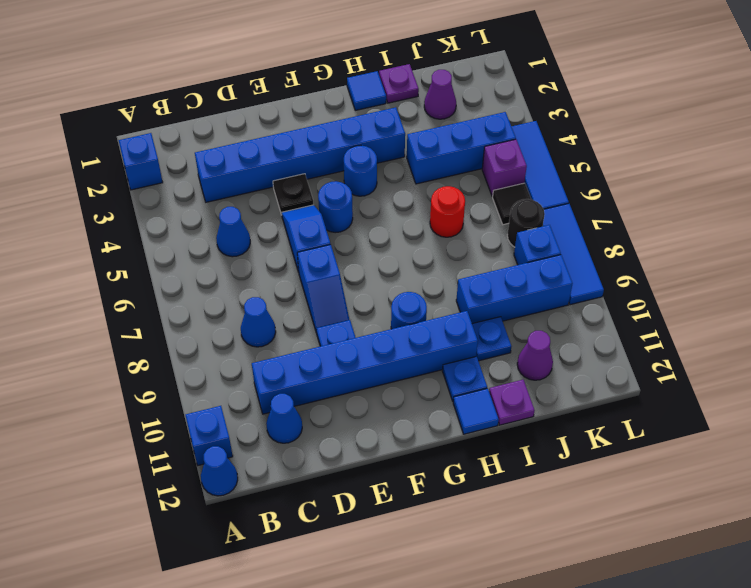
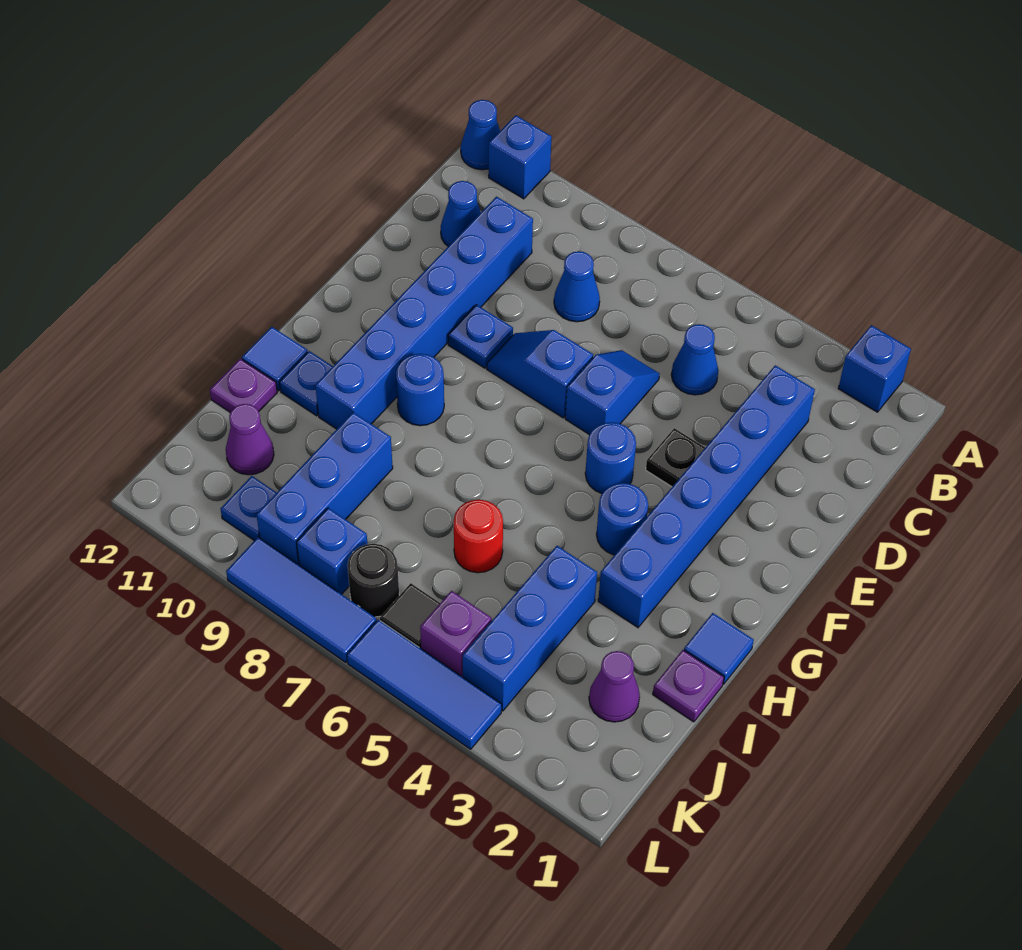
blue 1x2 slope [282,205,330,272] -> blue 1x2 slope turned to [565,350,660,435]
blue 1x1 plate [472,317,511,361] -> blue 1x1 plate moved to [221,476,277,541]

